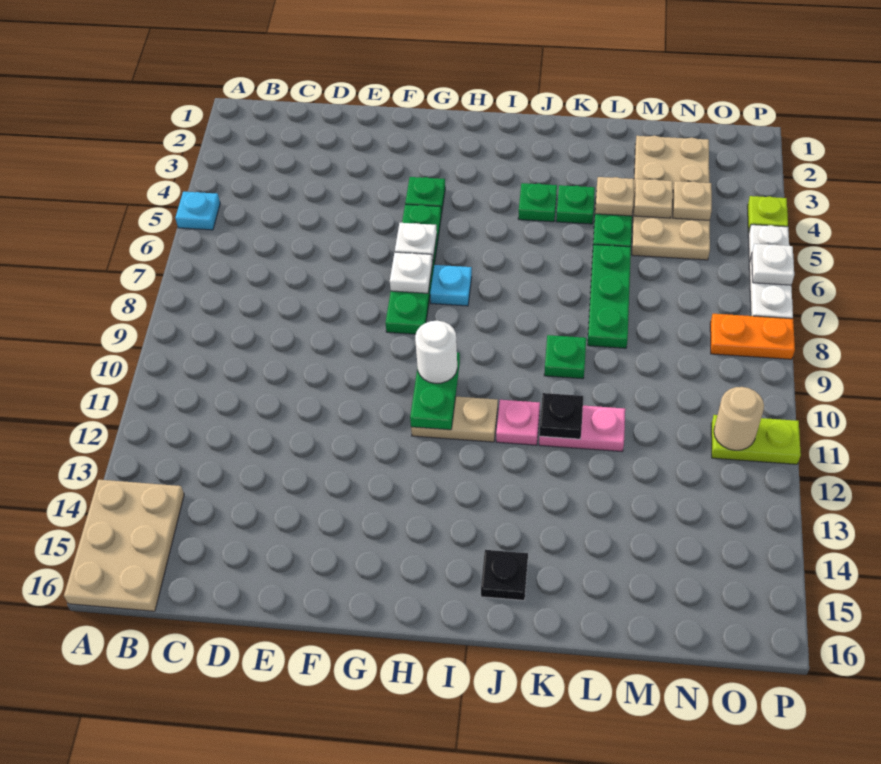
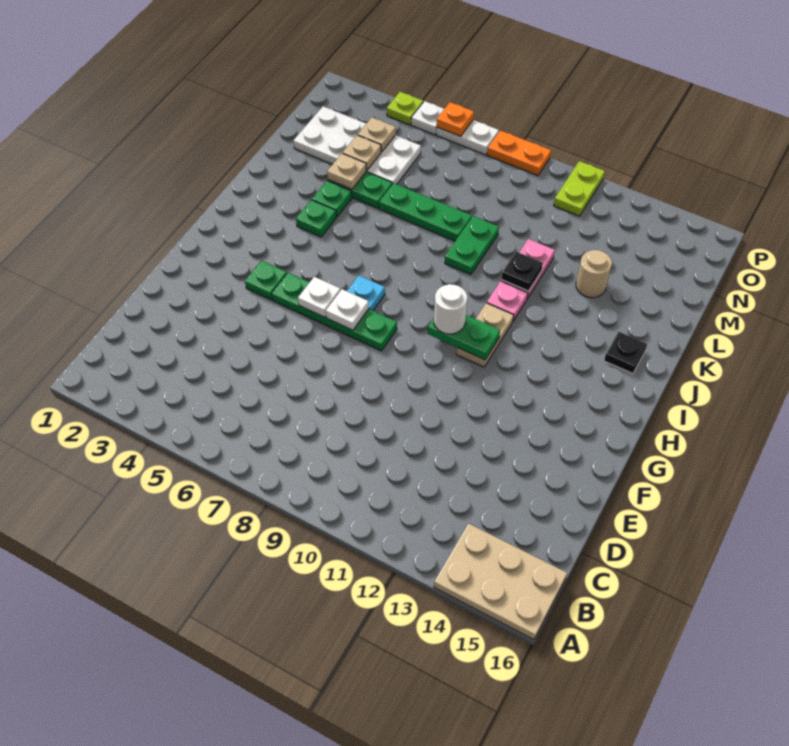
cyan 1x1 plate [175,192,220,230] -> none
green 1x1 plate [544,335,586,379] -> green 1x2 plate [445,216,499,275]
tan 2x4 plate [632,136,710,260] -> white 2x4 plate [293,106,421,184]
orange 1x2 plate [710,314,795,359] -> orange 1x2 plate turned to [487,130,551,176]
tan 1x1 round brick [714,387,764,450] -> tan 1x1 round brick moved to [576,250,612,298]
white 1x1 plate [752,244,794,285] -> orange 1x1 plate [437,102,474,136]

